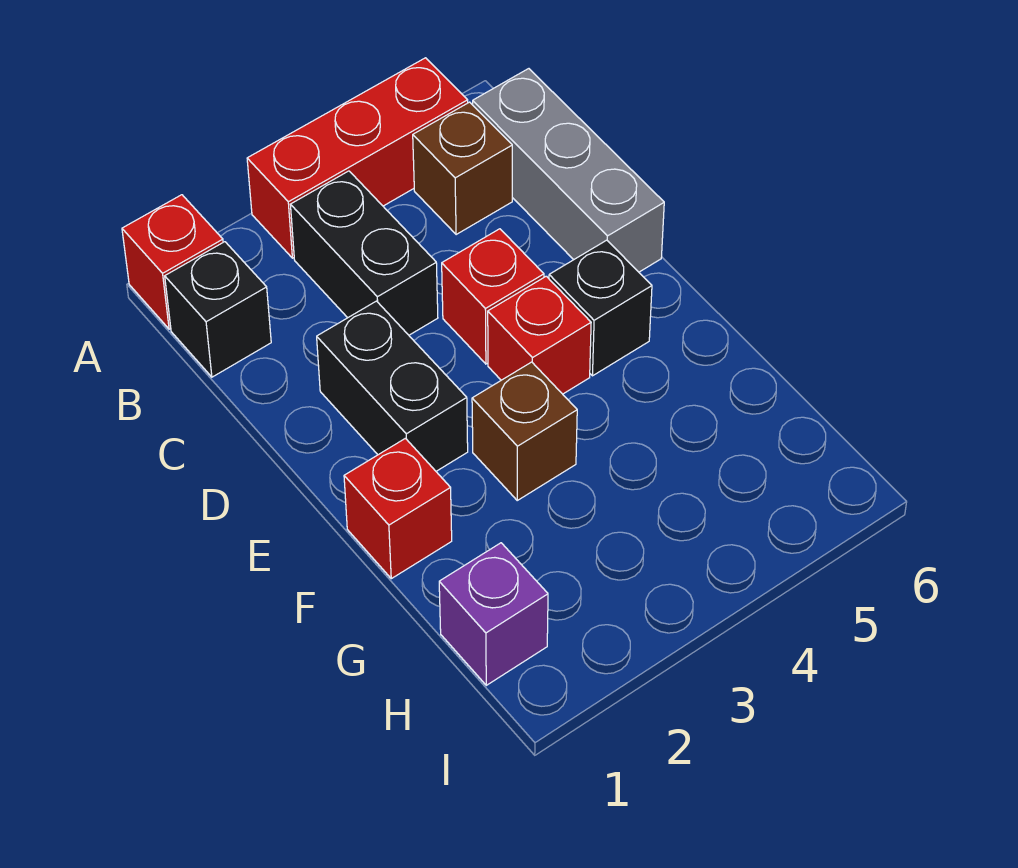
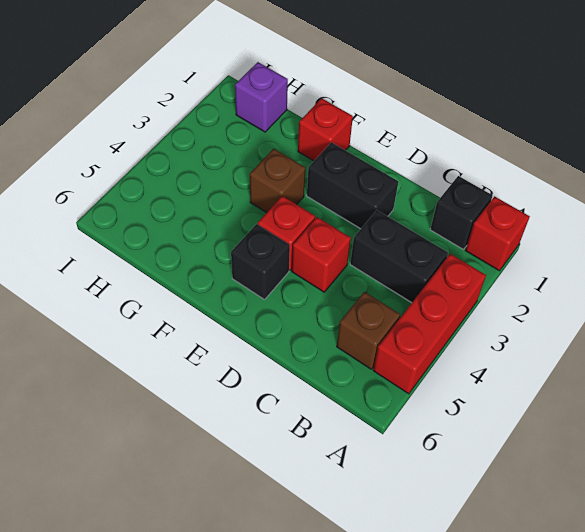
grey 1x3 brick [473,69,664,272] -> none

